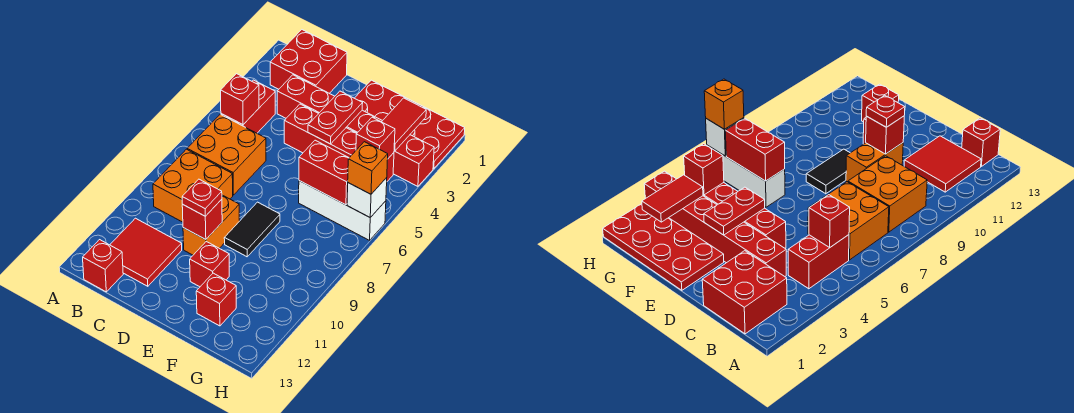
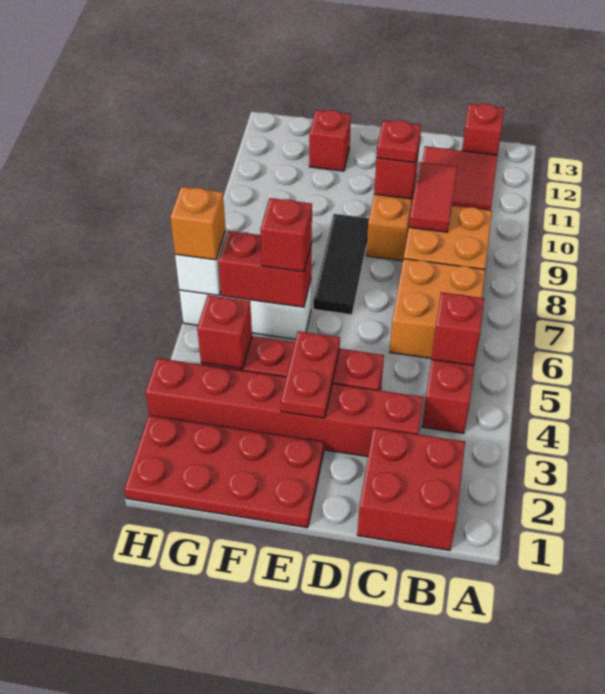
black 1x2 tile [224,202,280,257] -> black 1x3 tile [313,214,369,315]
red 1x1 brick [190,242,229,287] -> red 1x1 brick moved to [261,198,312,272]
red 1x2 tile [382,98,426,151] -> red 1x2 tile moved to [409,162,457,232]

